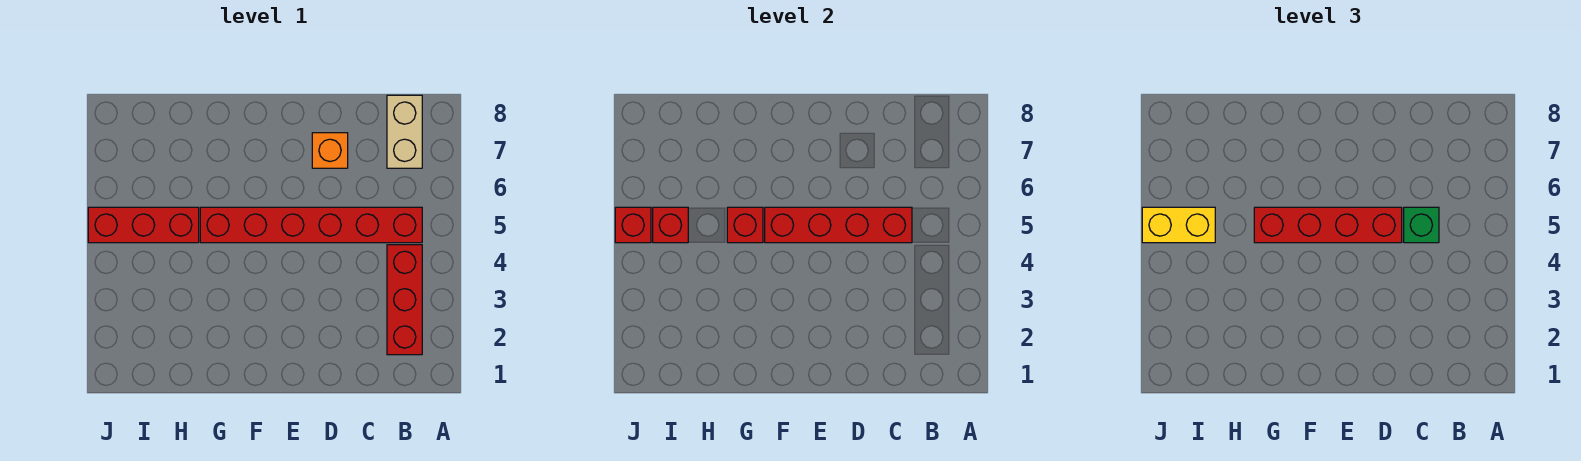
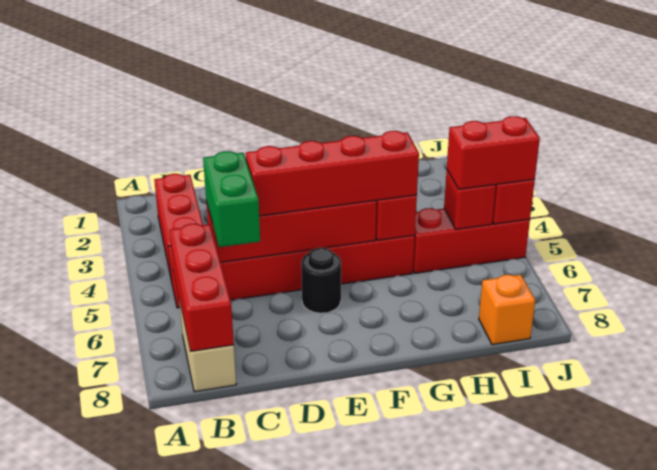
none -> red 1x3 brick [170,223,234,351]
green 1x1 brick [1404,207,1439,243] -> green 1x2 brick [203,151,260,247]
orange 1x1 brick [312,133,348,168] -> orange 1x1 brick moved to [479,275,535,345]
none -> black 1x1 round brick [301,248,341,313]
yellow 1x2 brick [1142,207,1215,243] -> red 1x2 brick [447,116,540,189]

